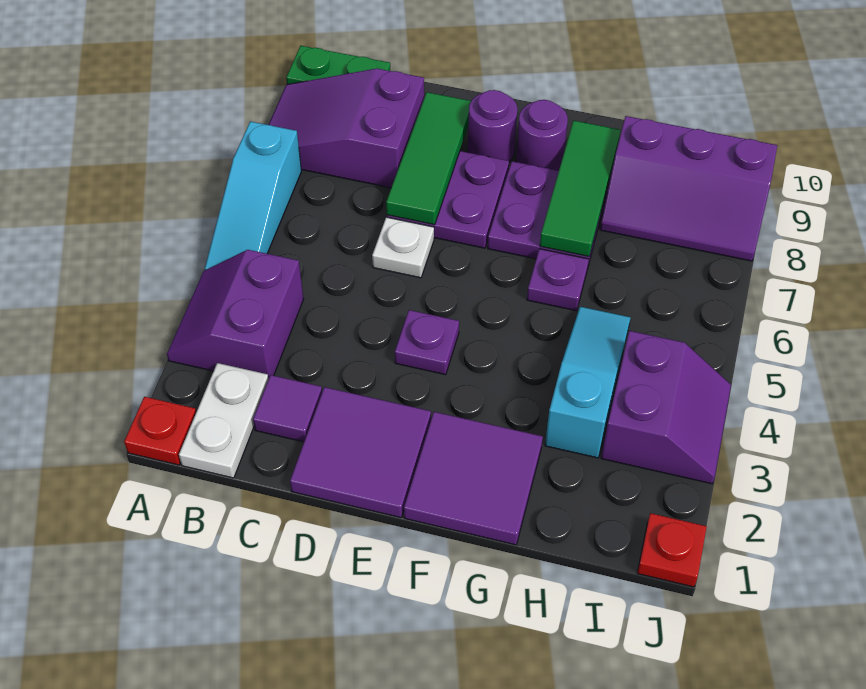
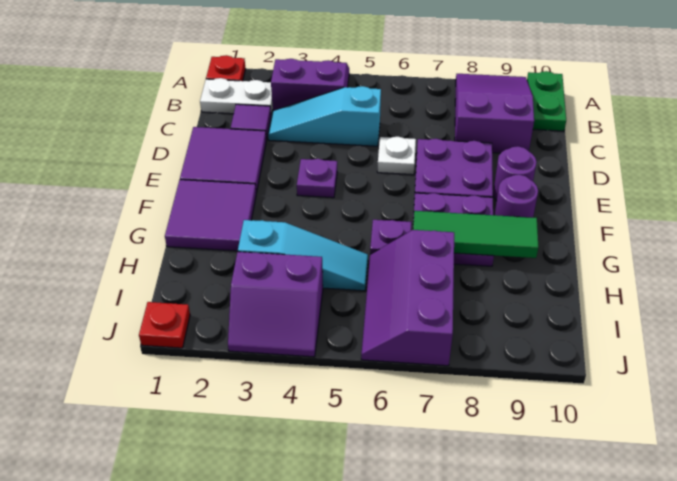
cyan 1x3 slope [205,121,301,270] -> cyan 1x3 slope moved to [268,86,381,146]
green 1x3 tile [386,92,471,225] -> none
purple 2x3 slope [600,116,777,261] -> purple 2x3 slope moved to [361,230,454,366]

